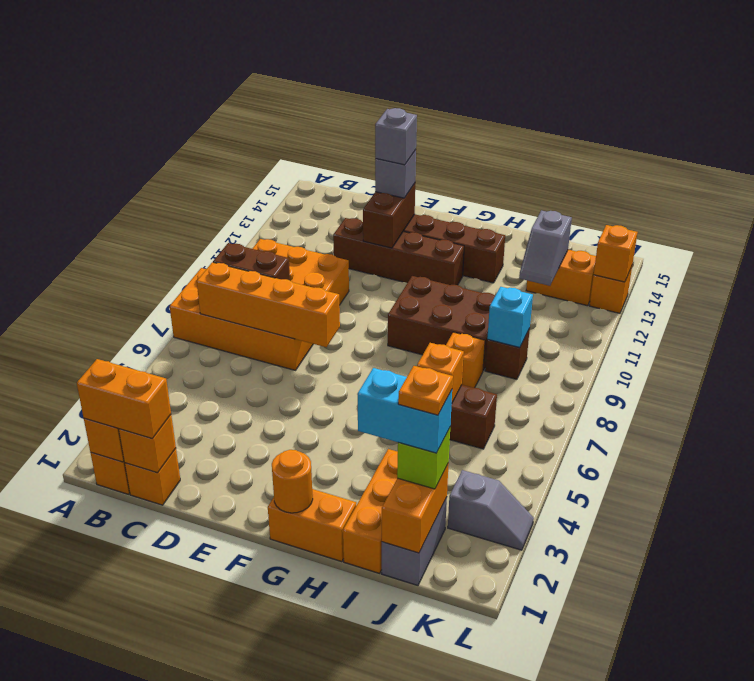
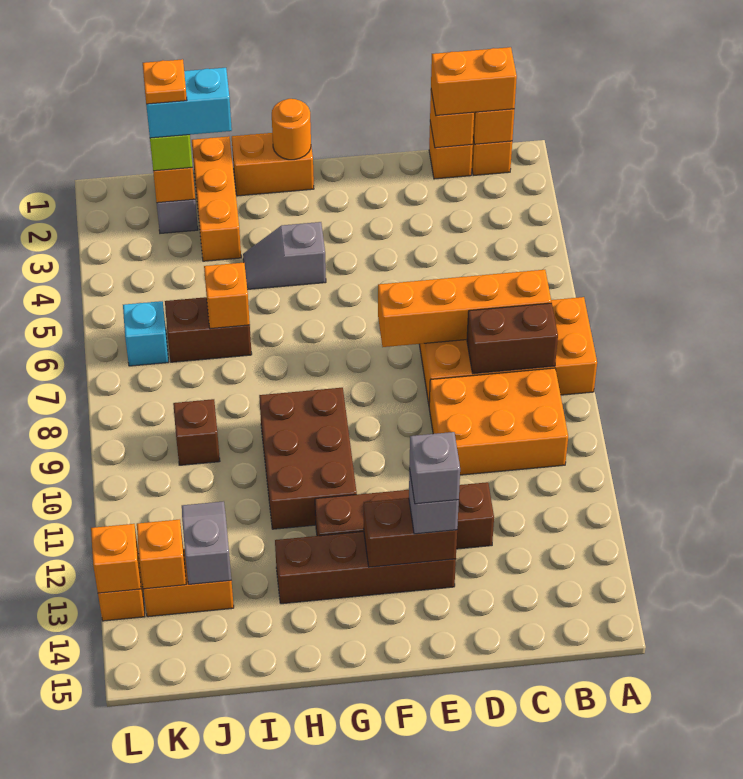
brown 1x2 brick [363,184,415,248] -> brown 1x2 brick turned to [364,498,457,567]
brown 2x3 brick [388,276,495,371] -> brown 2x3 brick turned to [259,388,357,529]
orange 1x1 brick [446,332,485,388] -> orange 1x1 brick moved to [137,520,186,589]
cyan 1x1 brick [487,287,533,348] -> cyan 1x1 brick moved to [123,301,168,366]
grey 1x2 slope [448,470,534,550] -> grey 1x2 slope moved to [243,222,326,290]

